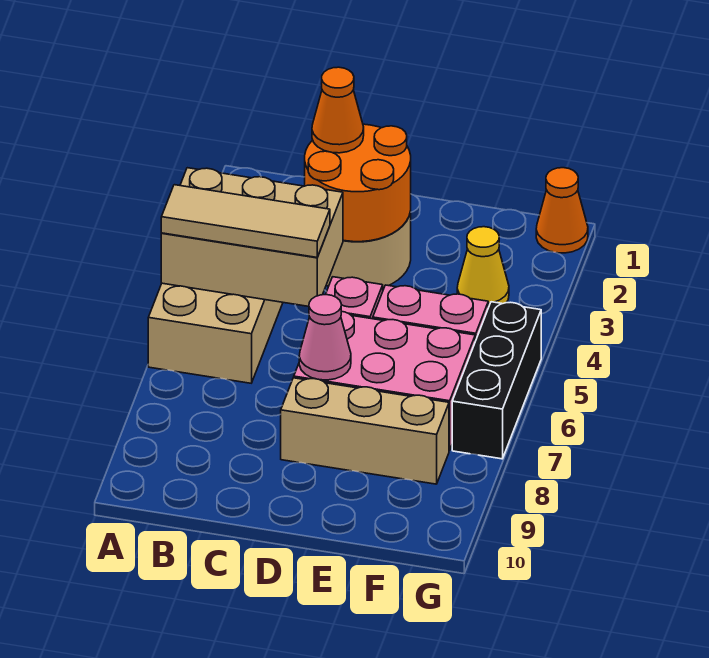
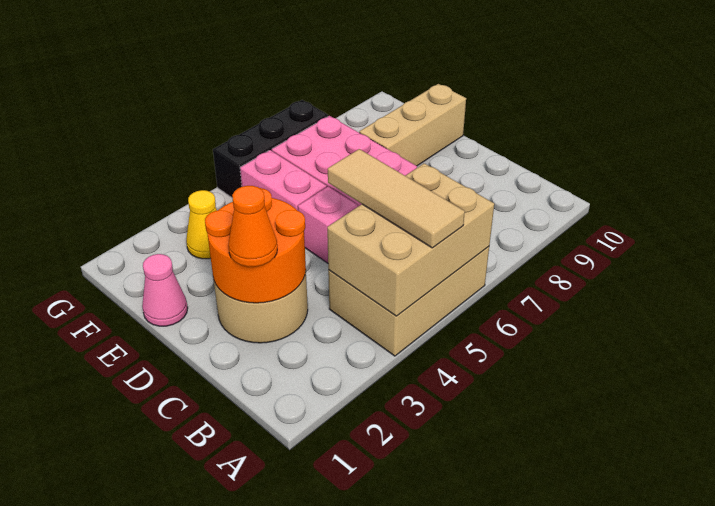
tan 2x3 brick [161,168,343,306] -> tan 2x3 brick turned to [327,163,494,316]
pink 1x1 cone [299,295,351,380] -> pink 1x1 cone moved to [142,254,188,326]
tan 1x3 brick [281,378,449,484] -> tan 1x3 brick turned to [359,84,466,166]
orange 1x1 cone [536,168,588,253] -> none

